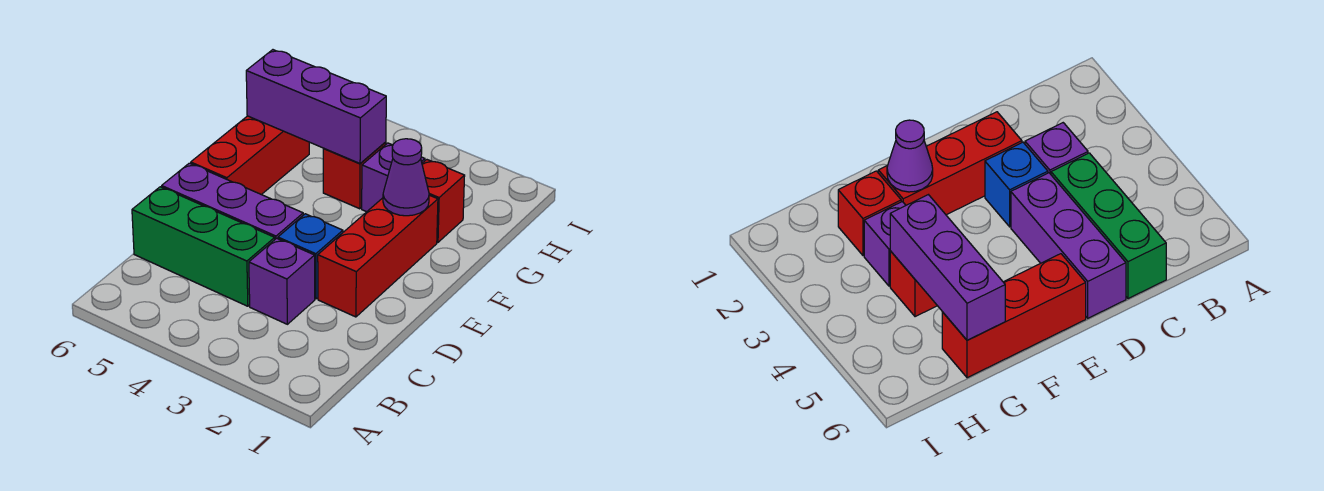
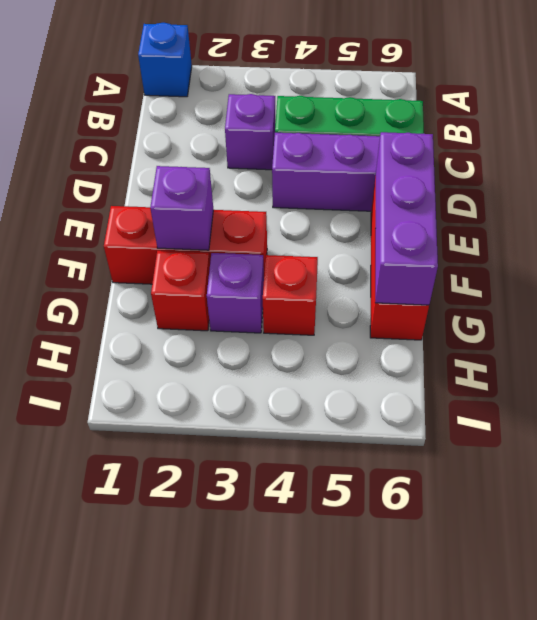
red 1x3 brick [318,195,438,317] -> red 1x3 brick turned to [104,206,267,284]
blue 1x1 brick [278,214,343,299] -> blue 1x1 brick moved to [138,23,192,97]
purple 1x1 cone [383,139,429,216] -> purple 1x1 brick [150,166,213,250]
purple 1x3 brick [246,50,386,163] -> purple 1x3 brick turned to [375,132,438,305]

